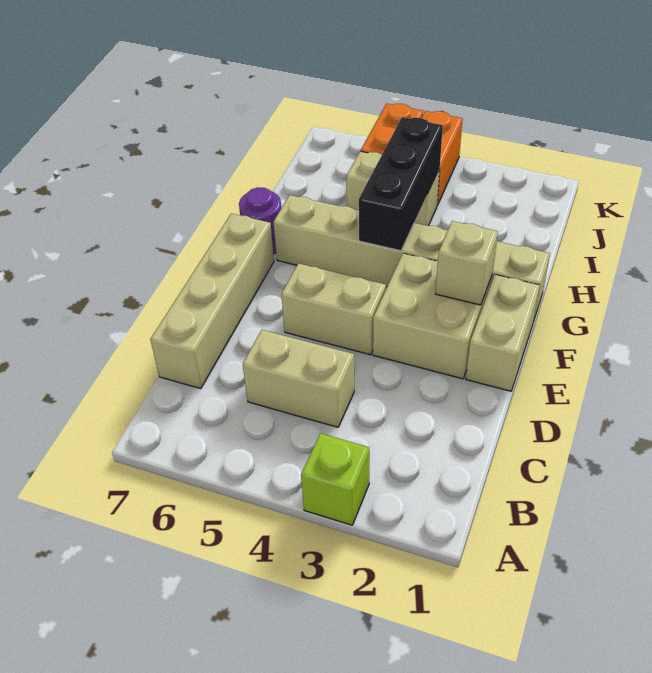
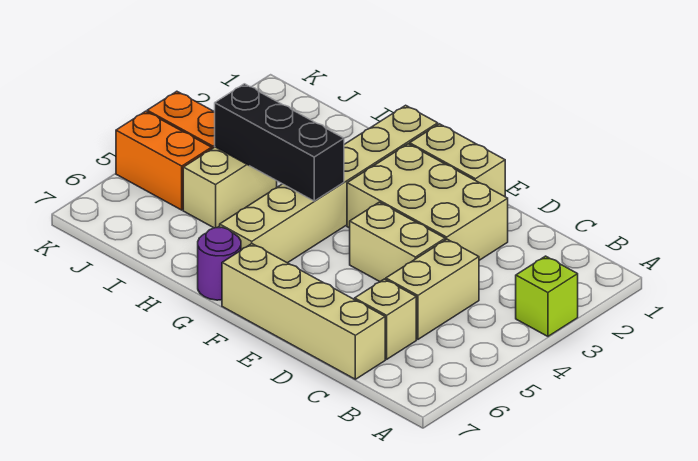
tan 2x2 brick [373,253,492,379] -> tan 2x3 brick [347,144,508,260]
tan 1x2 brick [281,263,386,355] -> tan 1x2 brick turned to [350,202,445,282]
tan 1x1 brick [435,221,498,305] -> tan 1x1 brick moved to [355,279,416,359]

